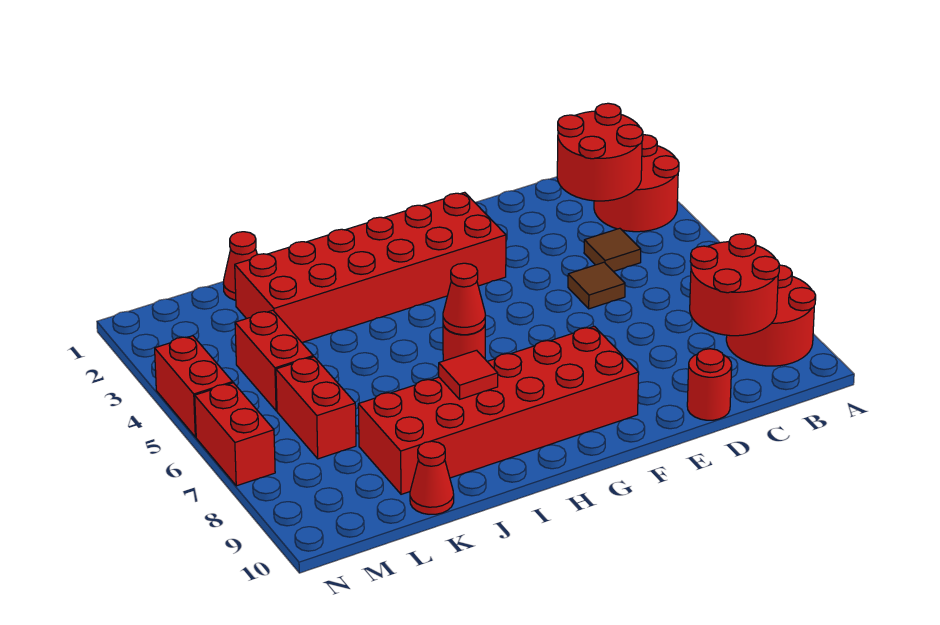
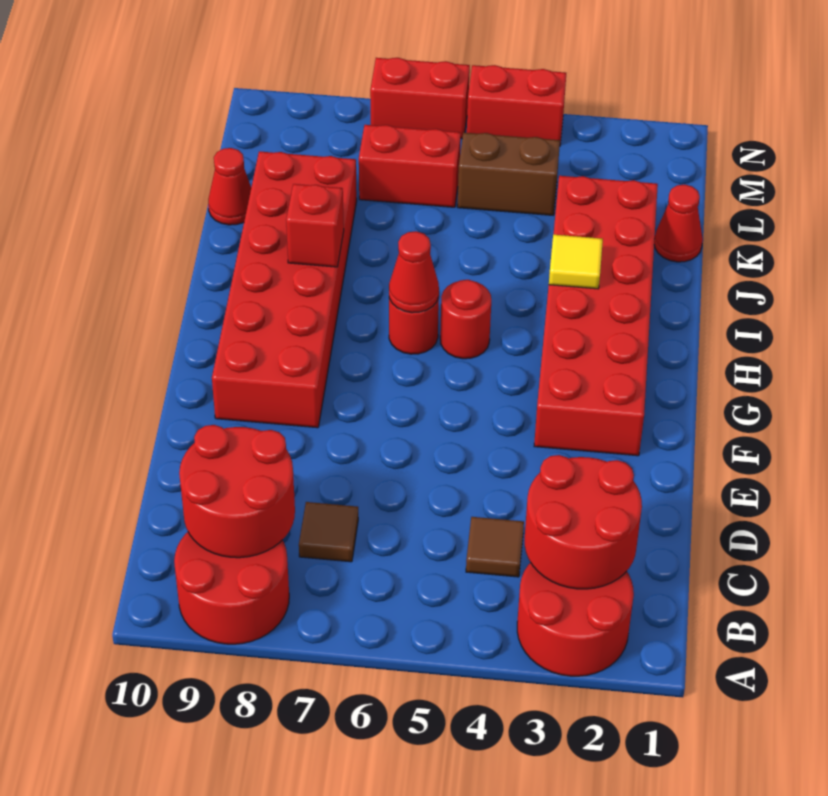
brown 1x1 tile [568,262,625,309] -> brown 1x1 tile moved to [299,502,358,562]
red 1x1 round brick [687,349,732,420] -> red 1x1 round brick moved to [440,280,491,359]
none -> yellow 1x1 tile [549,235,603,289]
red 1x1 tile [439,350,498,399] -> red 1x1 brick [286,184,344,267]
red 1x2 brick [235,310,313,411] -> brown 1x2 brick [457,133,560,215]

